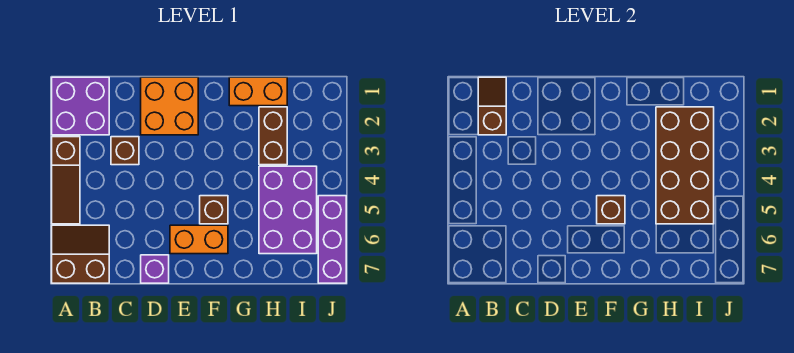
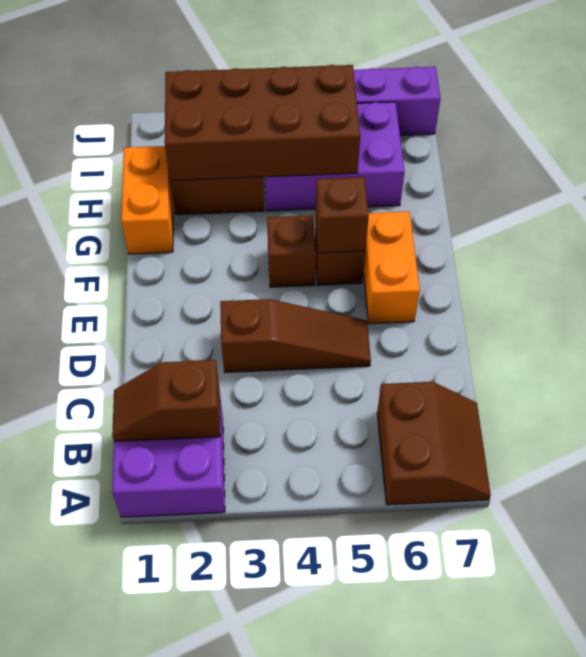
brown 1x3 slope [52,137,80,224] -> brown 1x3 slope moved to [220,299,371,372]
brown 2x2 slope [52,225,109,283] -> brown 2x2 slope turned to [377,382,491,505]
brown 1x1 brick [111,137,139,165] -> brown 1x1 brick moved to [267,215,316,287]
orange 2x2 brick [141,77,198,135] -> none
purple 1x1 brick [141,255,169,283] -> none

